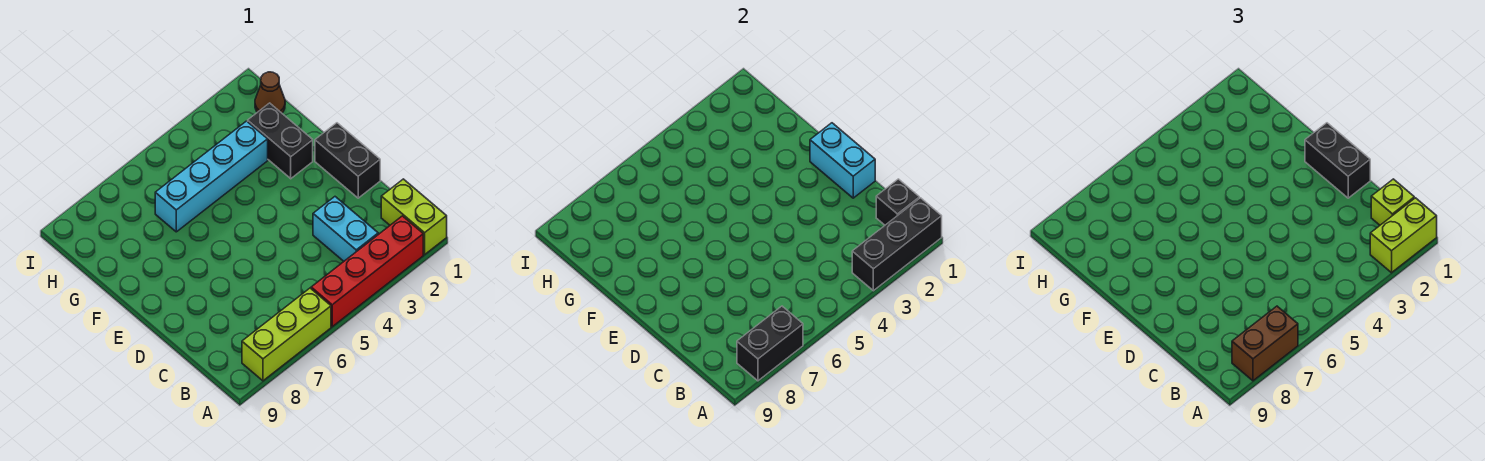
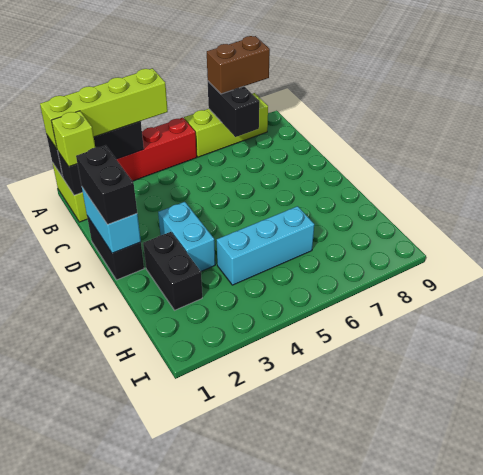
lime 1x2 brick [1370,198,1437,273] -> lime 1x4 brick [40,68,168,149]
black 1x2 brick [737,306,803,381] -> black 1x2 brick turned to [208,81,259,137]
cyan 1x2 brick [313,197,378,261] -> cyan 1x2 brick moved to [158,202,215,271]
cyan 1x4 brick [155,121,268,232] -> cyan 1x3 brick [217,206,314,285]
brown 1x1 cone [255,72,285,113] -> none

